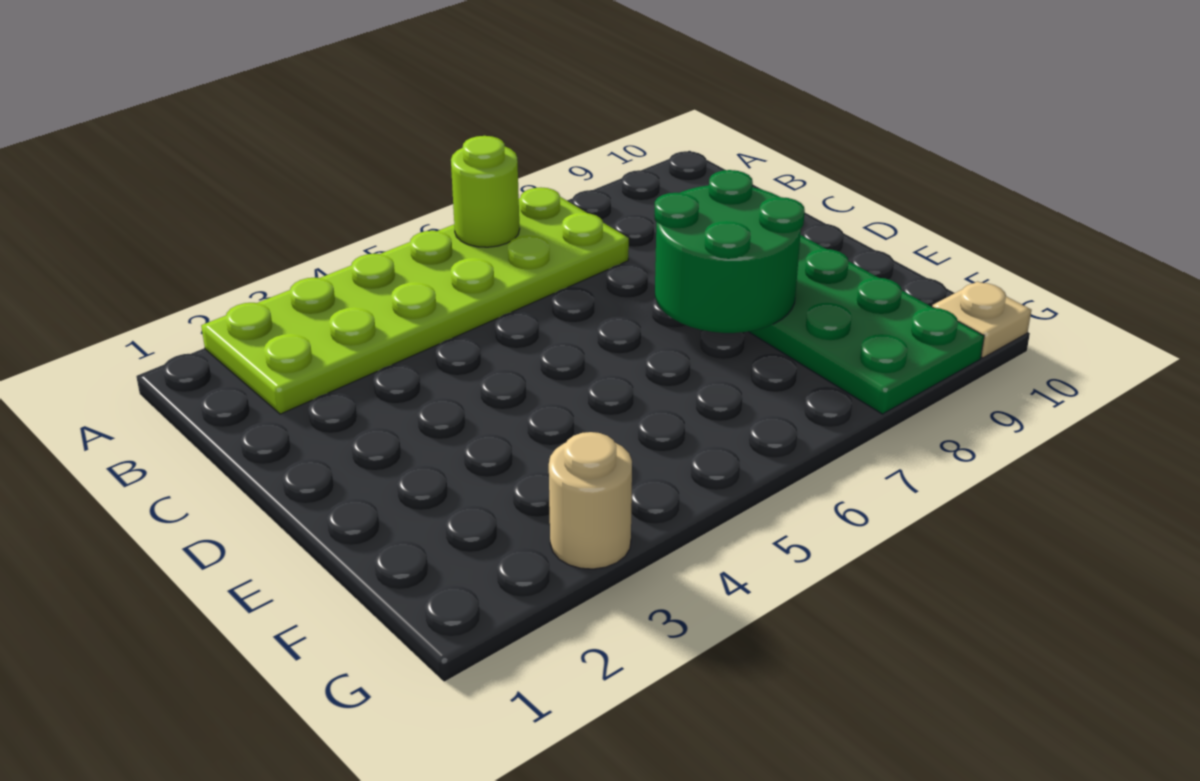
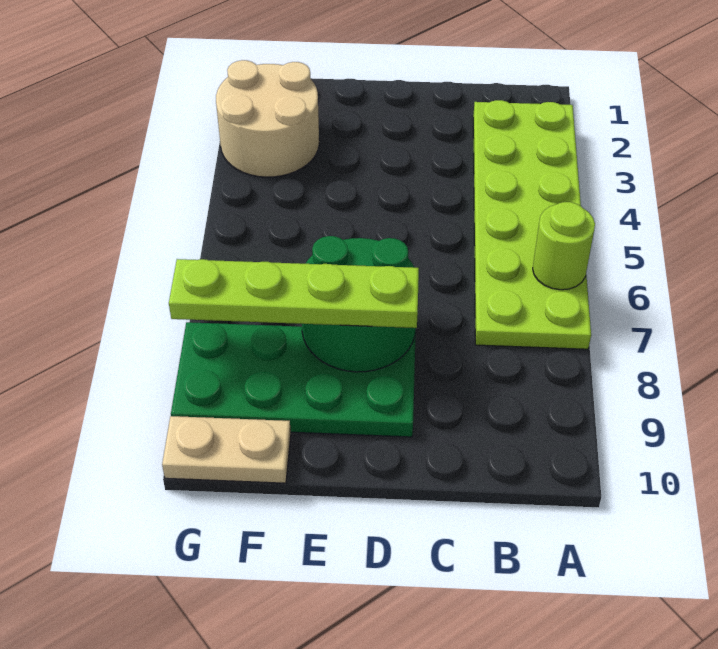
none -> lime 1x4 plate [169,259,419,328]
tan 1x1 round brick [549,432,632,569] -> tan 2x2 round brick [216,60,319,177]
tan 1x1 plate [932,281,1031,358] -> tan 1x2 plate [162,416,291,483]

